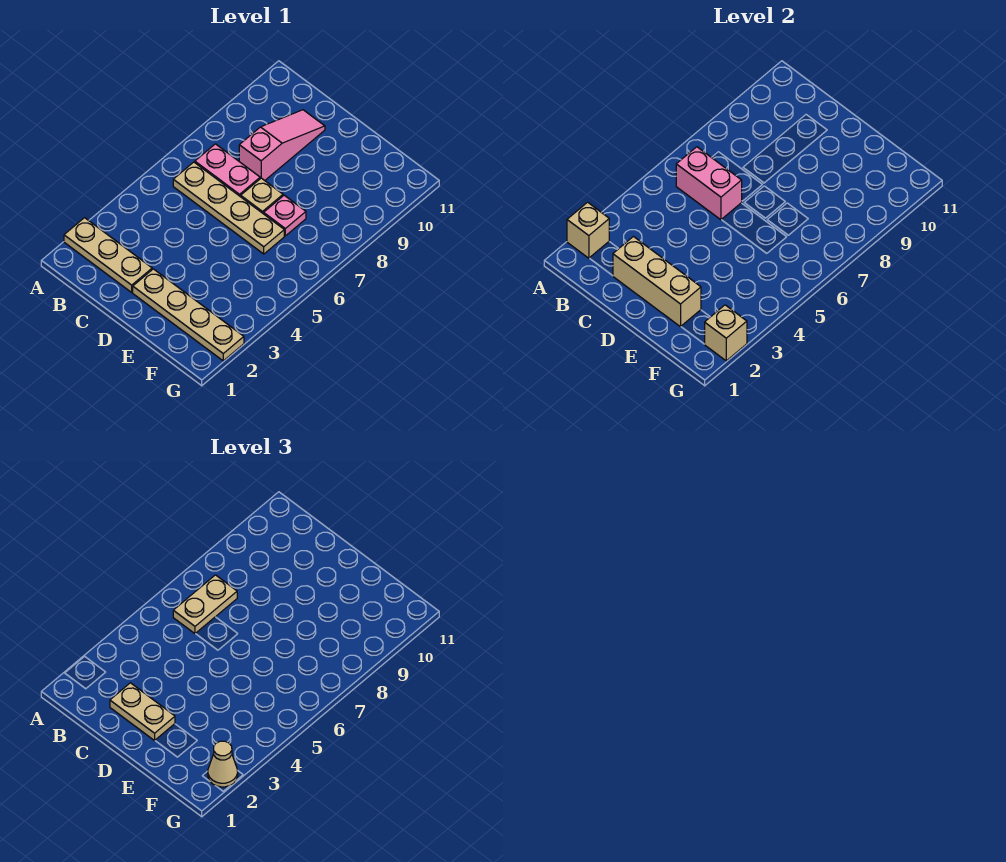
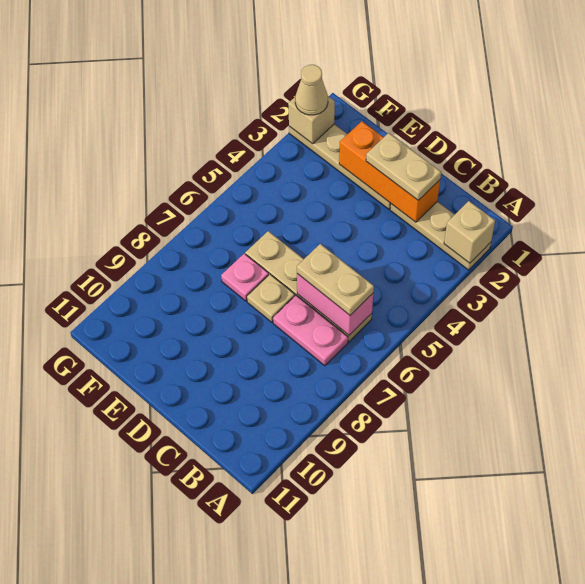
tan 1x2 plate [173,575,237,634] -> tan 1x2 plate turned to [297,244,374,315]
tan 1x3 brick [613,237,701,327] -> orange 1x3 brick [339,121,440,222]
pink 1x3 slope [239,110,325,180] -> none

